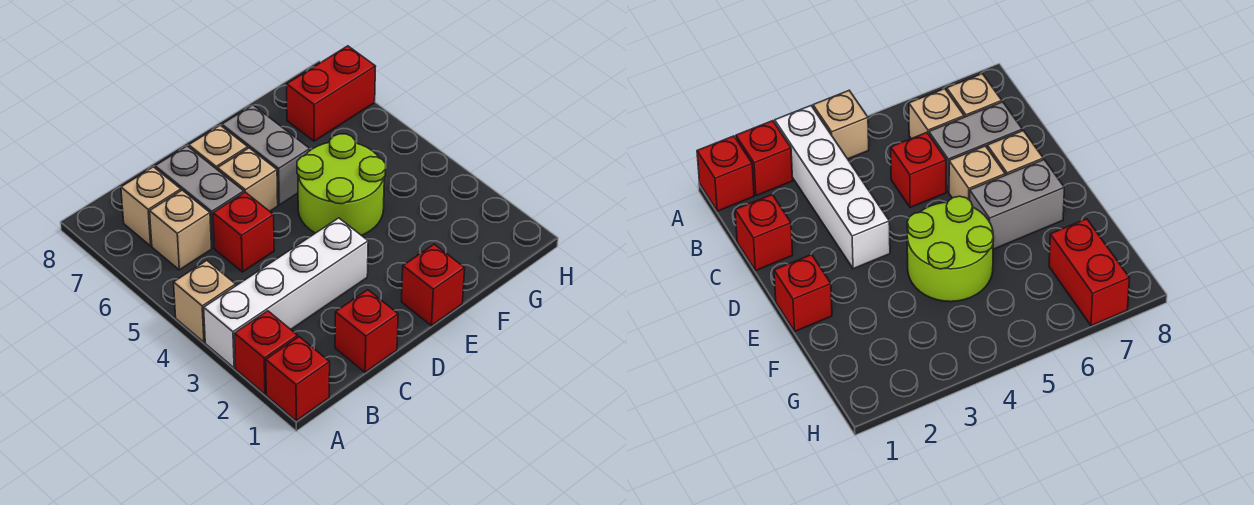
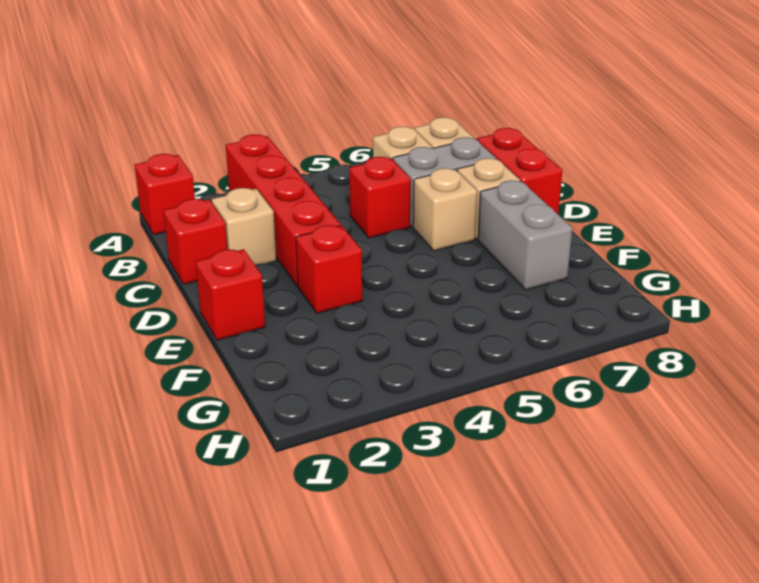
red 1x1 brick [234,311,298,394] -> red 1x1 brick moved to [296,225,362,313]
white 1x4 brick [204,218,368,368] -> red 1x4 brick [226,134,341,286]
tan 1x1 brick [174,260,236,342] -> tan 1x1 brick moved to [212,188,276,265]
lime 2x2 round brick [297,134,386,235] -> none
grey 1x2 brick [222,105,310,205] -> grey 1x2 brick turned to [478,180,572,290]
red 1x2 brick [287,46,376,141] -> red 1x2 brick moved to [477,128,562,214]

